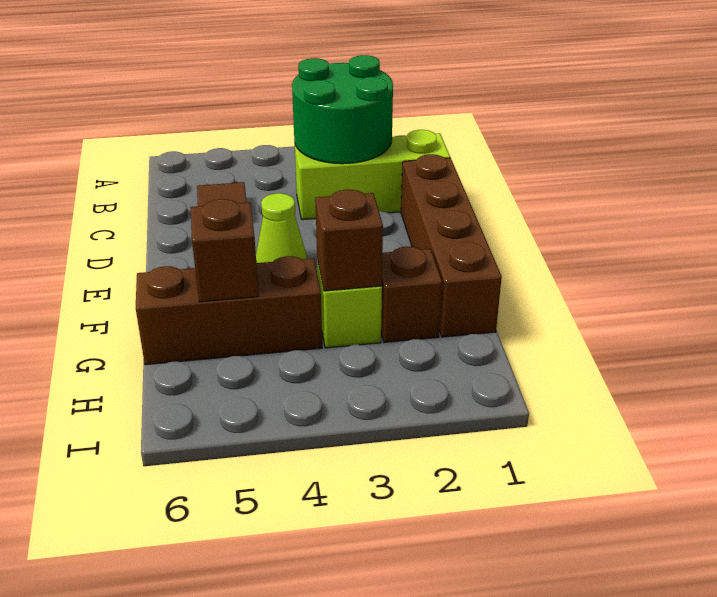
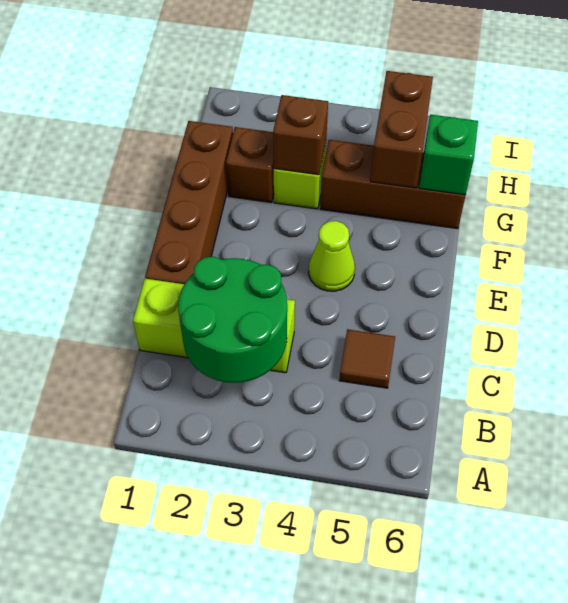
brown 1x1 brick [191,199,259,302] -> brown 1x2 brick [370,71,433,188]
none -> green 1x1 brick [419,115,478,195]

